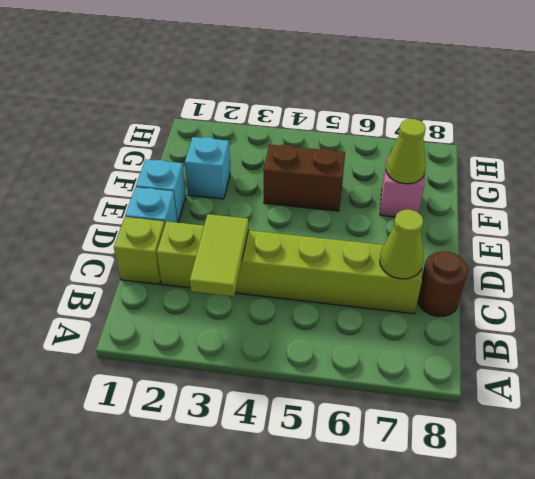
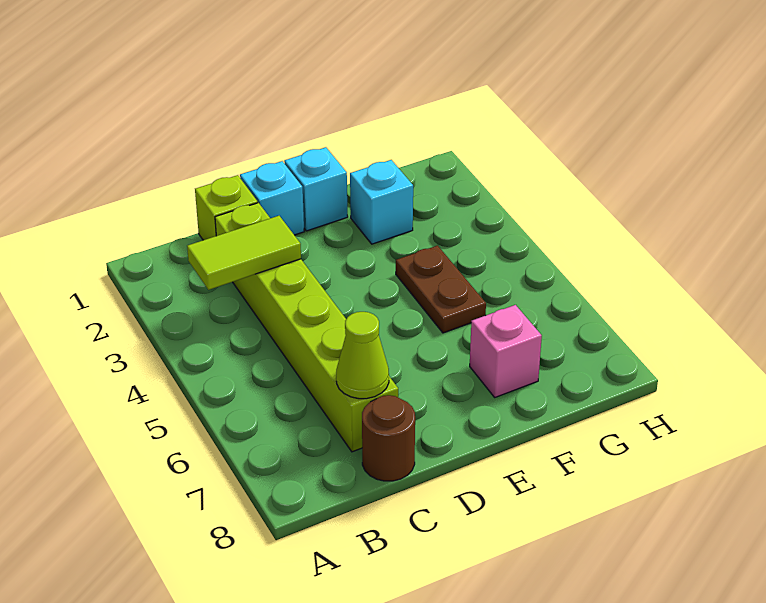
brown 1x2 brick [264,145,345,211] -> brown 1x2 plate [396,246,486,333]
lime 1x1 cone [386,119,426,184] -> none

